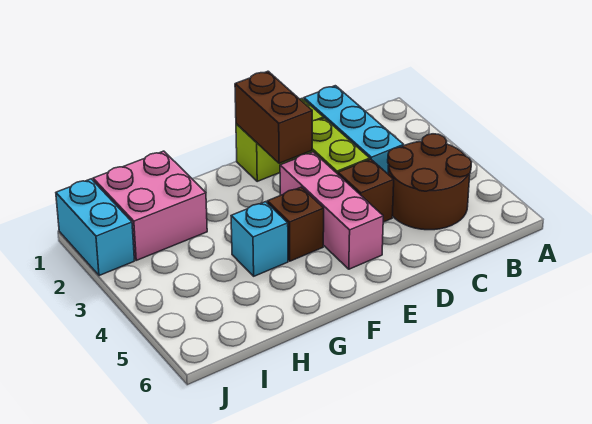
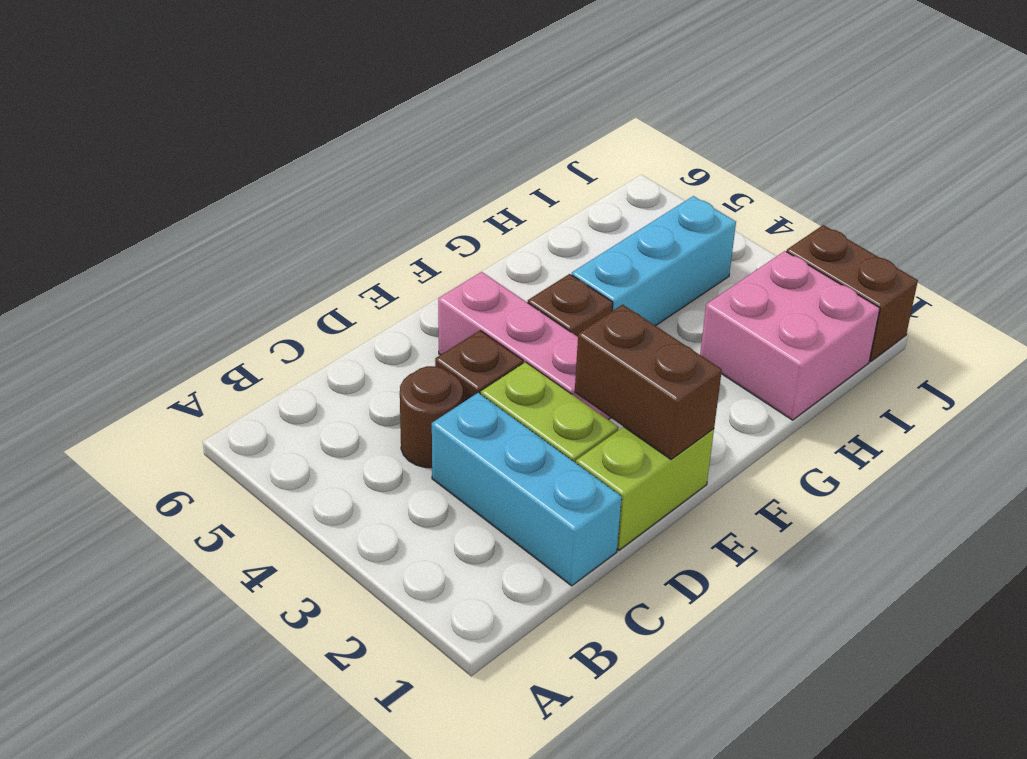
brown 2x2 round brick [388,134,471,230] -> brown 1x1 round brick [400,366,463,468]
cyan 1x1 brick [231,202,288,276] -> cyan 1x3 brick [572,196,736,326]
cyan 1x2 brick [56,179,134,276] -> brown 1x2 brick [786,225,918,362]

